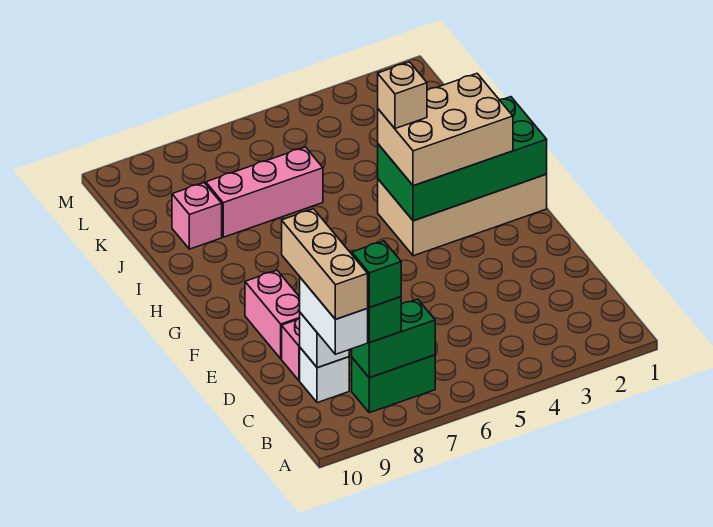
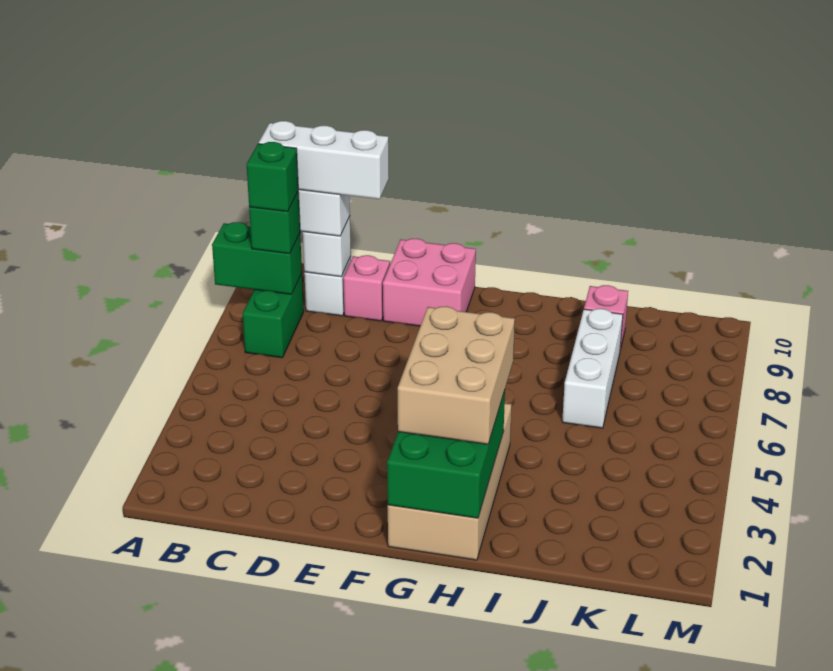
green 1x2 brick [352,299,435,378] -> green 1x2 brick turned to [212,222,302,294]
tan 1x3 brick [282,209,368,319] -> white 1x3 brick [259,121,389,199]
pink 1x2 brick [245,270,300,359] -> pink 2x2 brick [383,239,476,326]
green 2x4 brick [378,97,547,221] -> green 2x3 brick [387,390,505,518]
tan 1x1 brick [378,62,427,129] -> none
pink 1x3 brick [206,147,323,237] -> white 1x3 brick [562,309,623,428]

